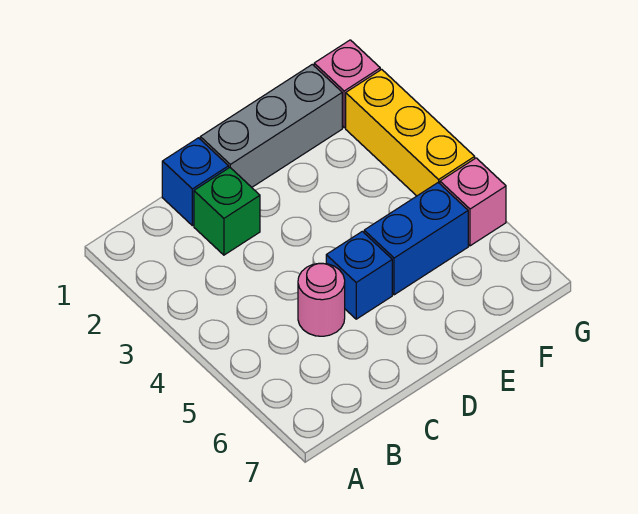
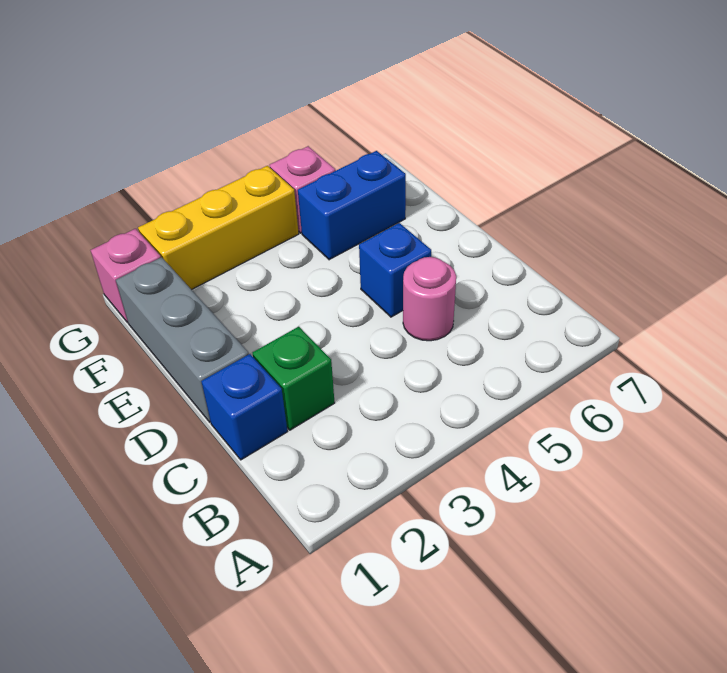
blue 1x2 brick [364,183,468,295] -> blue 1x2 brick turned to [298,151,406,260]

